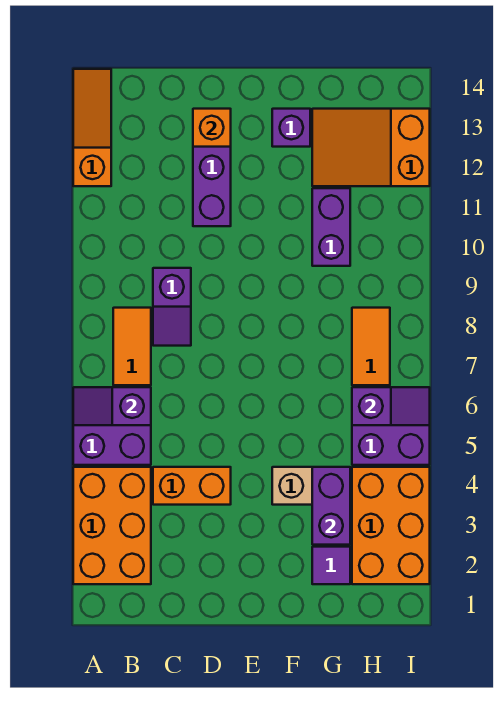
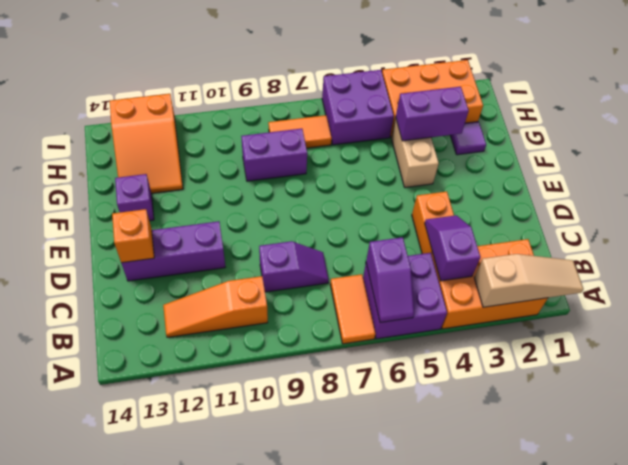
none -> tan 1x3 slope [474,254,583,307]
orange 1x3 slope [73,69,111,186] -> orange 1x3 slope moved to [163,276,268,337]
orange 1x2 tile [113,308,151,385] -> orange 1x2 tile turned to [330,274,375,344]
purple 1x2 brick [312,188,350,266] -> purple 1x2 brick moved to [241,129,307,181]
purple 1x2 slope [352,387,430,425] -> purple 1x2 slope moved to [425,215,480,281]

